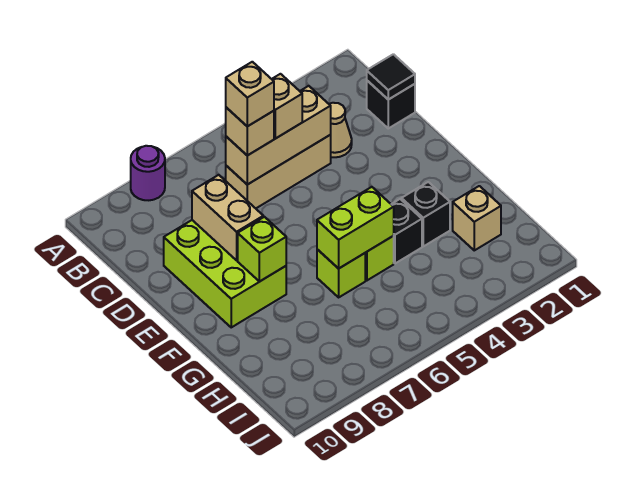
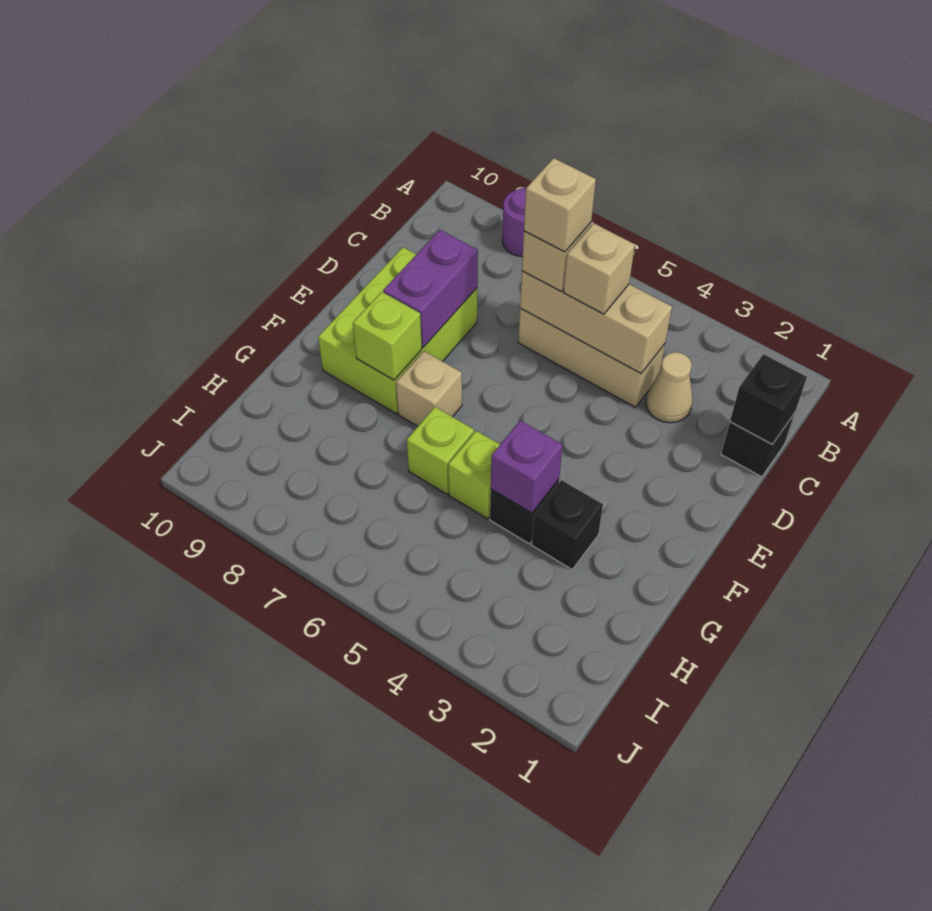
black 1x1 tile [367,54,415,100] -> black 1x1 brick [730,354,807,444]
tan 1x2 brick [192,175,263,260] -> purple 1x2 brick [383,230,478,347]
none -> purple 1x1 brick [491,421,563,513]
lime 1x2 brick [317,187,394,269] -> none
tan 1x1 brick [453,186,501,250] -> tan 1x1 brick moved to [396,351,462,426]

